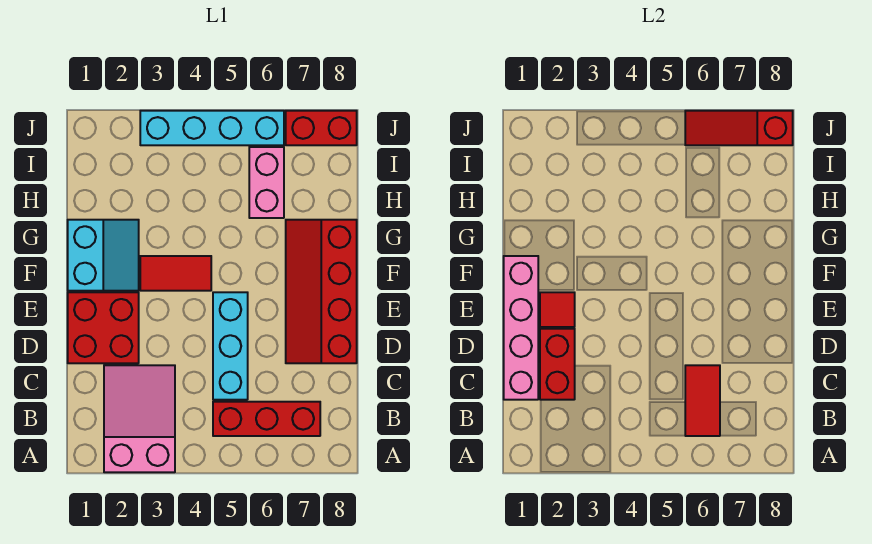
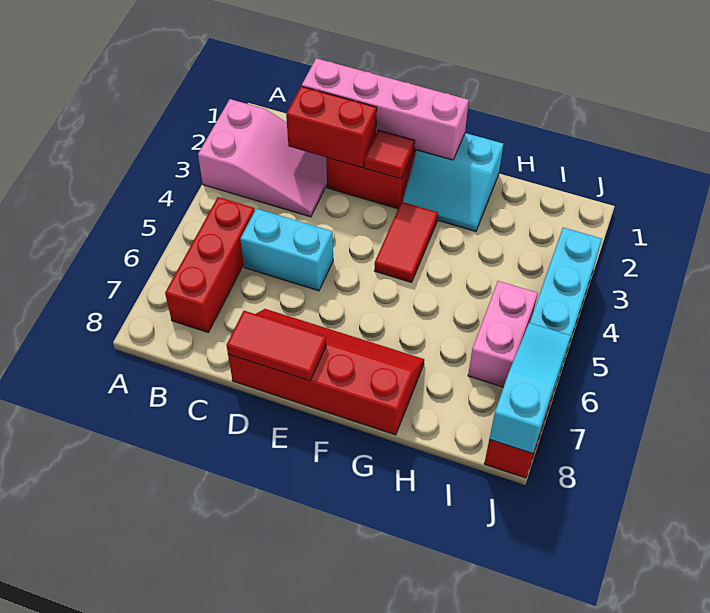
red 1x2 tile [685,365,720,436] -> red 1x2 tile moved to [226,311,326,381]
cyan 1x3 brick [213,292,248,400] -> cyan 1x2 brick [240,208,333,291]
pink 1x2 brick [249,147,284,218] -> pink 1x2 brick turned to [468,281,538,387]
red 1x3 slope [685,111,793,145] -> cyan 1x3 slope [489,323,571,454]

